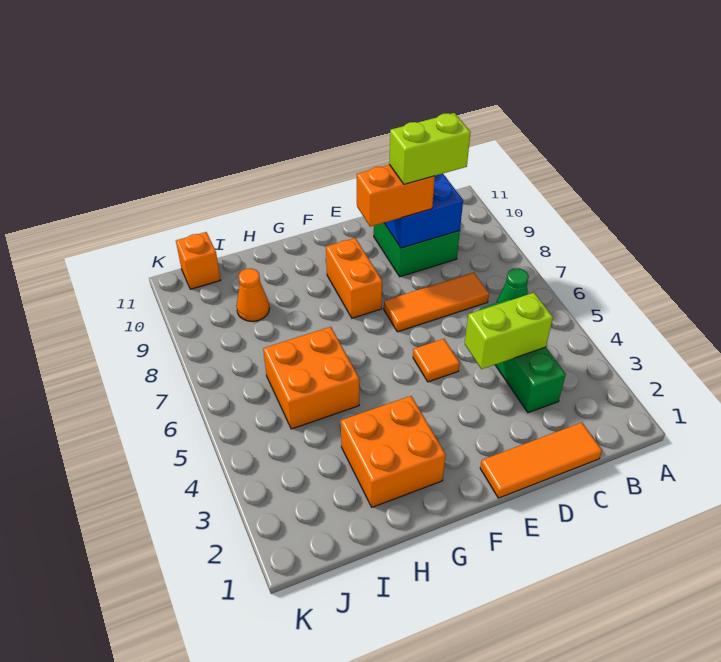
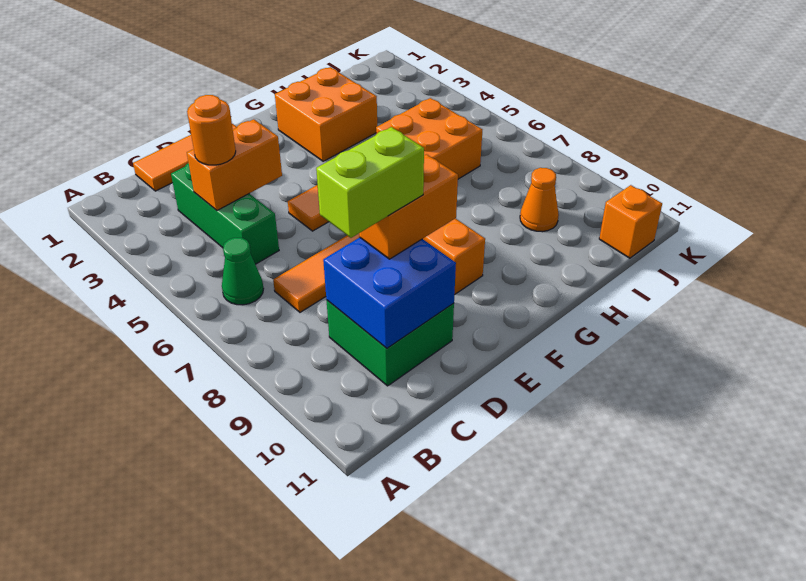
lime 1x2 brick [465,293,553,369] -> orange 1x2 brick [187,119,282,210]
none -> orange 1x1 round brick [187,95,236,165]

